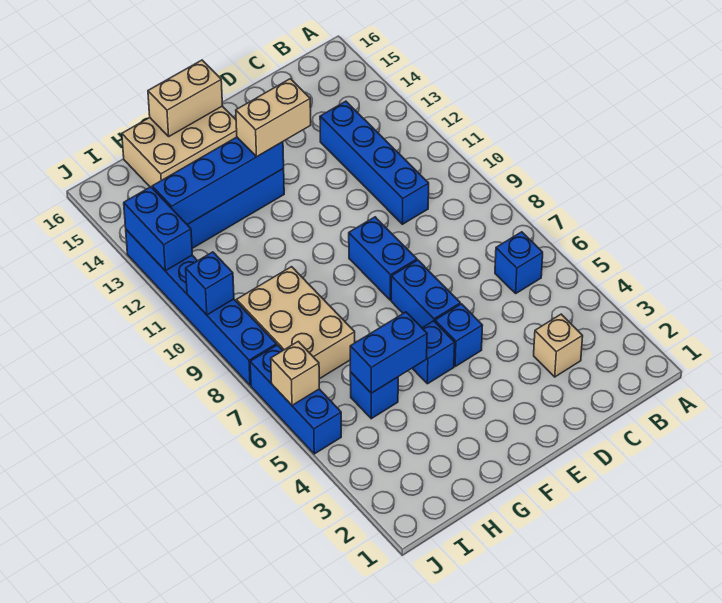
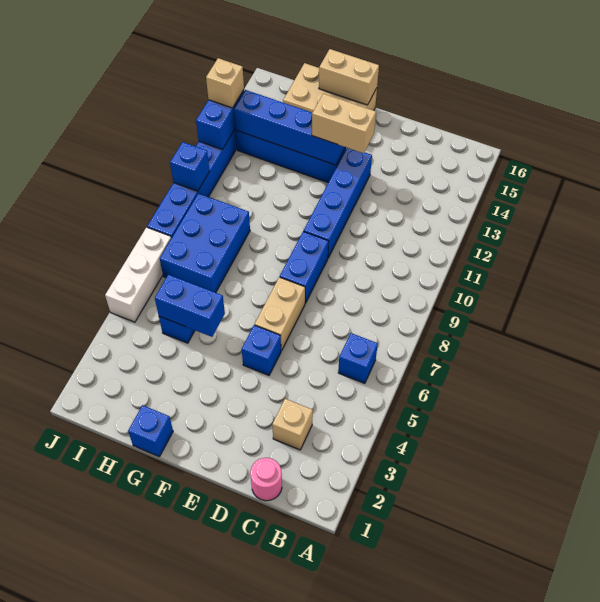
none -> pink 1x1 round brick [250,458,282,501]
blue 1x4 brick [320,101,429,224] -> blue 1x4 brick moved to [304,148,372,258]
blue 1x2 brick [391,260,460,328] -> tan 1x2 brick [255,277,305,351]
blue 1x1 brick [412,321,455,384] -> blue 1x1 brick moved to [128,405,173,456]
tan 2x3 brick [236,267,355,379] -> blue 2x3 brick [160,193,250,293]
blue 1x3 brick [250,345,341,454] -> white 1x3 brick [105,227,171,322]
tan 1x1 brick [271,341,319,405] -> tan 1x1 brick moved to [206,58,244,108]

